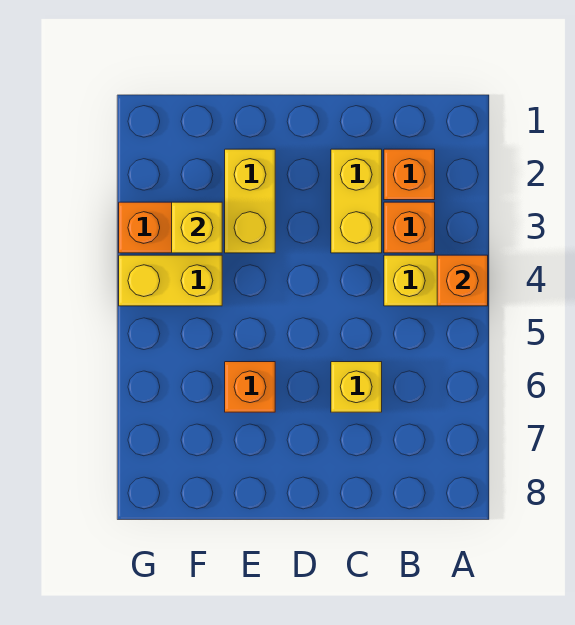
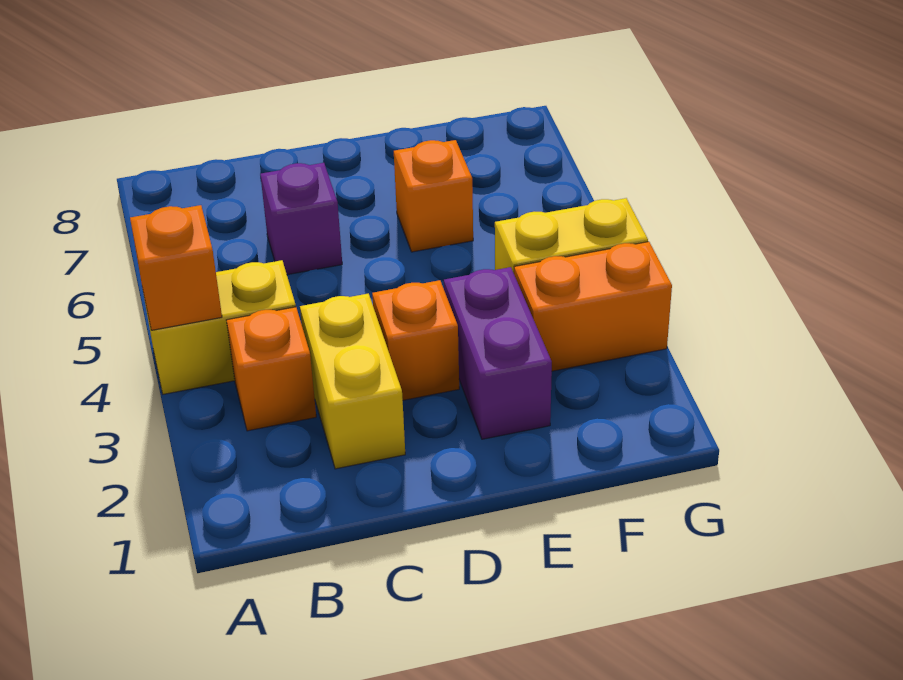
orange 1x1 brick [384,149,435,200] -> orange 1x1 brick moved to [372,280,459,400]
yellow 1x1 brick [331,362,382,412] -> purple 1x1 brick [260,163,342,275]
yellow 1x2 brick [225,149,275,253] -> purple 1x2 brick [444,267,552,439]
yellow 1x1 brick [172,202,222,253] -> none

